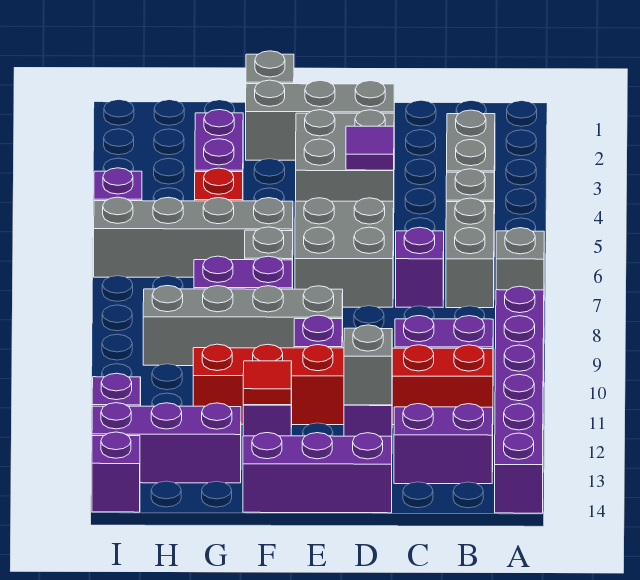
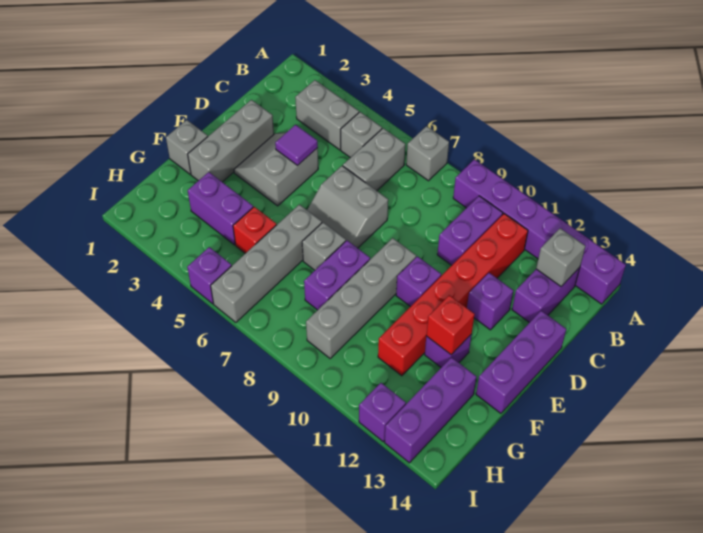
grey 1x2 brick [446,198,494,308] -> grey 1x2 brick turned to [343,128,405,191]
purple 1x1 brick [396,227,444,308] -> none
grey 2x2 brick [296,110,394,201] -> grey 2x2 slope [234,133,318,206]
grey 2x2 brick [295,198,394,307] -> grey 2x2 slope [307,166,388,248]
grey 1x1 brick [344,325,392,405] -> grey 1x1 brick moved to [536,228,585,286]
red 1x1 tile [243,361,292,405] -> red 1x1 brick [426,295,475,355]
purple 1x1 brick [92,432,140,512] -> none

